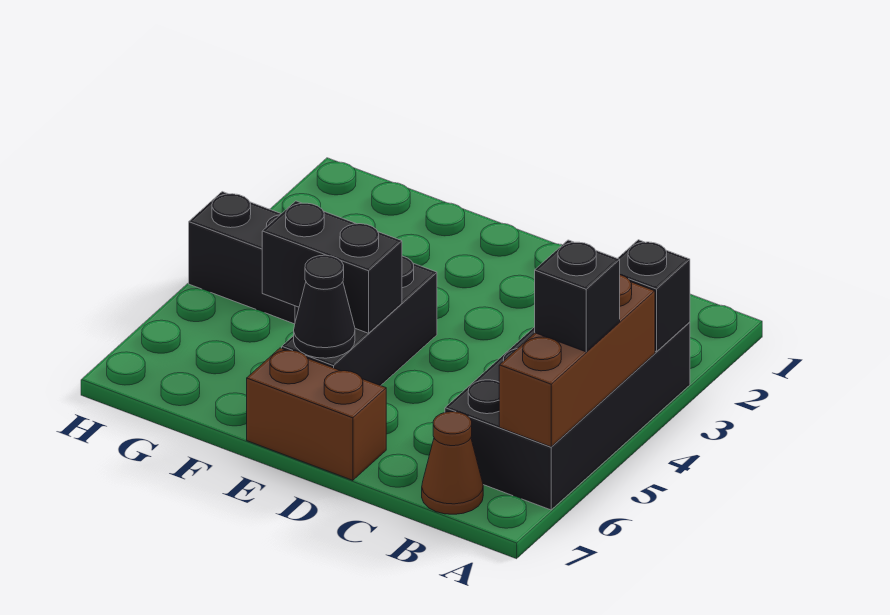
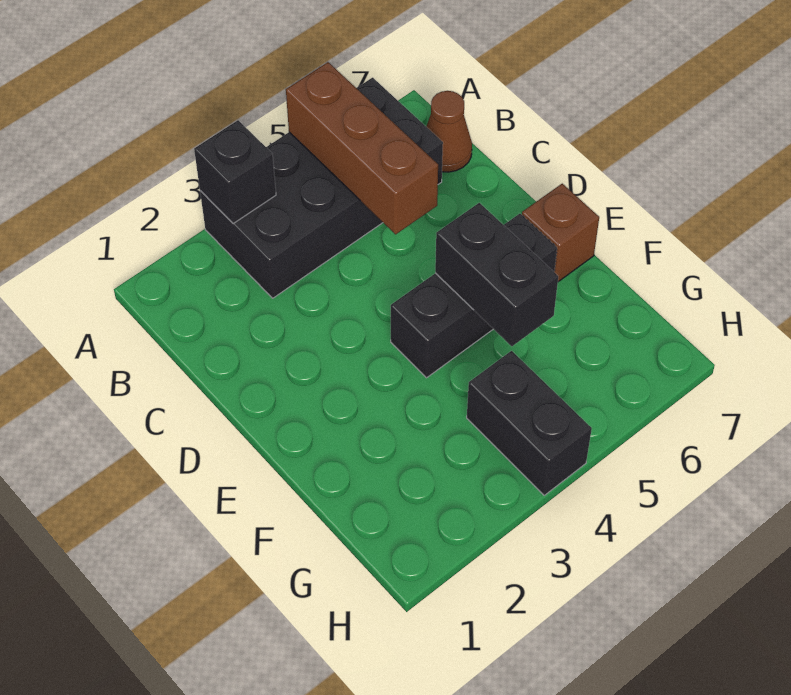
brown 1x3 brick [499,275,655,447] -> brown 1x3 brick turned to [286,62,438,234]
black 1x1 brick [535,240,620,352] -> none
brown 1x2 brick [247,348,386,480] -> brown 1x1 brick [522,184,599,282]
black 1x1 cone [294,255,355,358] -> none

